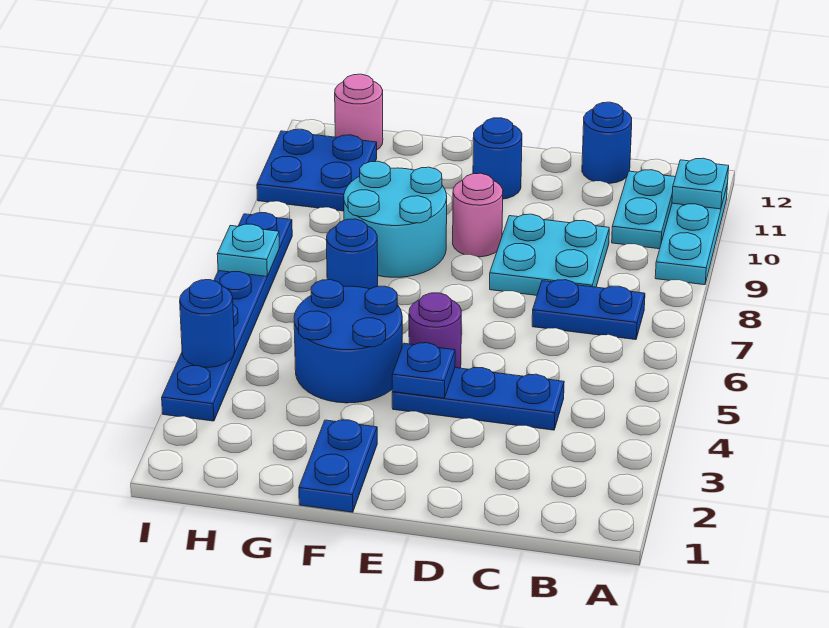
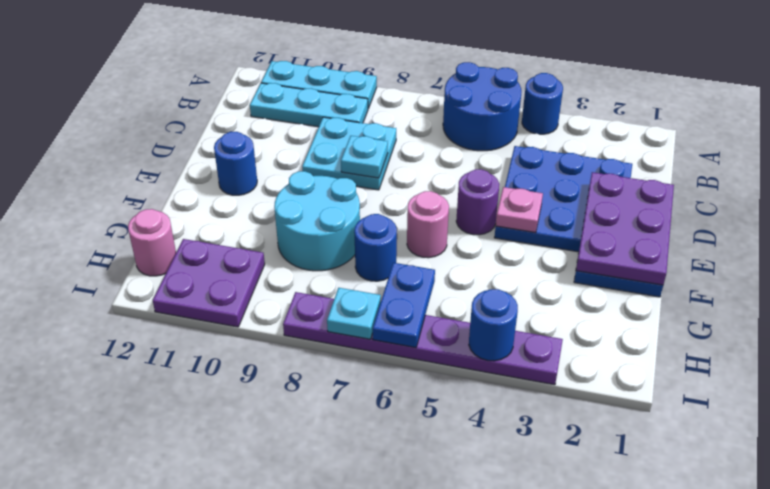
cyan 1x1 plate [672,158,729,209] -> cyan 1x1 plate moved to [341,136,388,178]
blue 1x2 plate [532,280,645,340] -> blue 1x2 plate moved to [373,263,435,348]
cyan 1x2 plate [612,170,675,249] -> cyan 1x3 plate [250,83,368,127]
blue 1x3 plate [392,368,564,430] -> blue 3x3 plate [494,146,632,252]
blue 1x1 round brick [582,102,632,184] -> blue 1x1 round brick moved to [522,73,563,134]
none -> purple 2x3 plate [576,172,674,285]
blue 1x1 plate [392,343,455,398] -> pink 1x1 plate [496,187,543,233]
pink 1x1 round brick [453,173,503,257] -> pink 1x1 round brick moved to [407,191,449,258]
blue 2x2 round brick [294,280,402,403] -> blue 2x2 round brick moved to [443,62,522,151]
blue 2x2 plate [257,129,377,211] -> purple 2x2 plate [153,239,265,327]
blue 1x6 plate [162,213,292,421] -> purple 1x6 plate [283,292,563,385]

